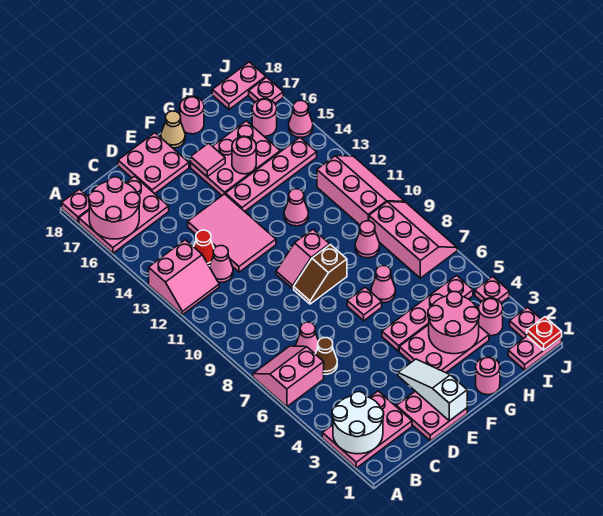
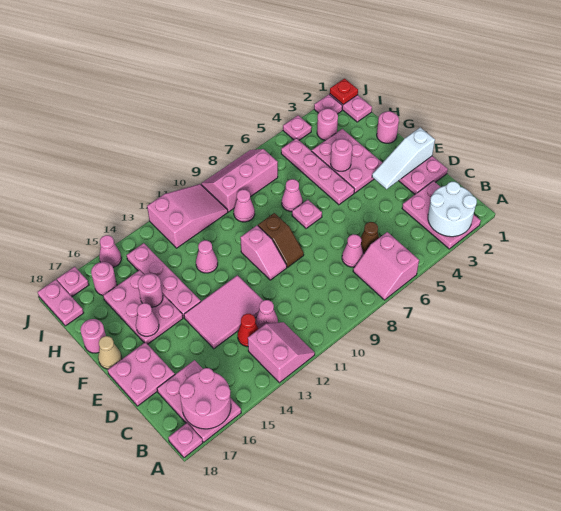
pink 1x1 tile [191,143,225,177] -> pink 1x1 cone [136,303,159,336]
pink 2x2 round brick [428,292,479,354] -> pink 1x1 round brick [331,139,352,171]
pink 2x3 slope [317,156,405,225] -> pink 2x3 slope turned to [147,184,228,248]

